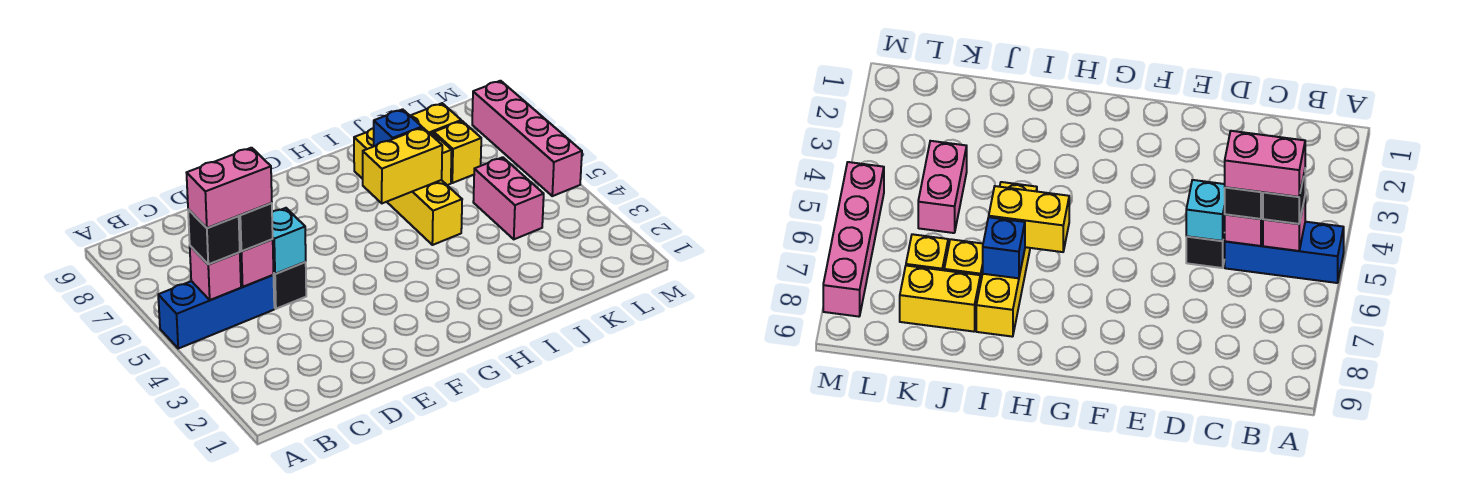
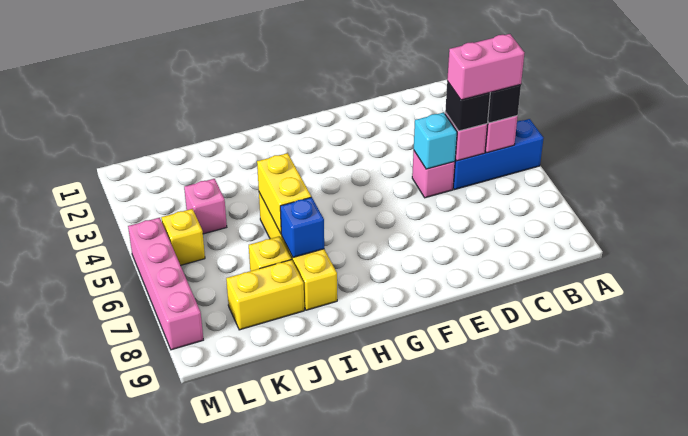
black 1x1 brick [274,262,306,309] -> pink 1x1 brick [412,151,455,198]
yellow 1x2 brick [363,128,442,203] -> yellow 1x2 brick turned to [257,153,311,234]
pink 1x2 brick [473,157,544,239] -> pink 1x1 brick [184,179,227,234]
yellow 1x1 brick [434,121,481,183] -> yellow 1x1 brick moved to [161,209,205,265]

